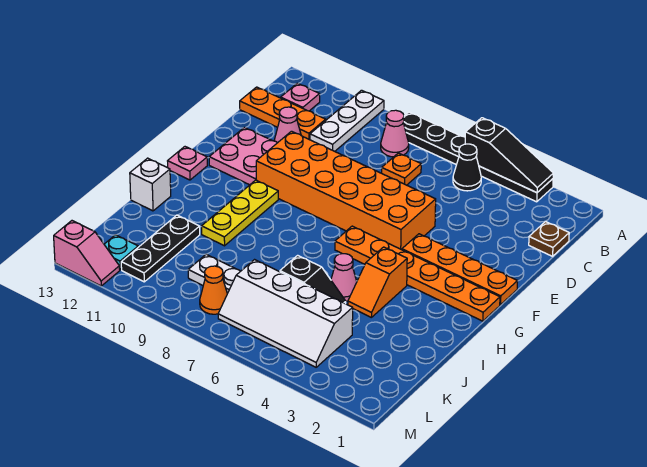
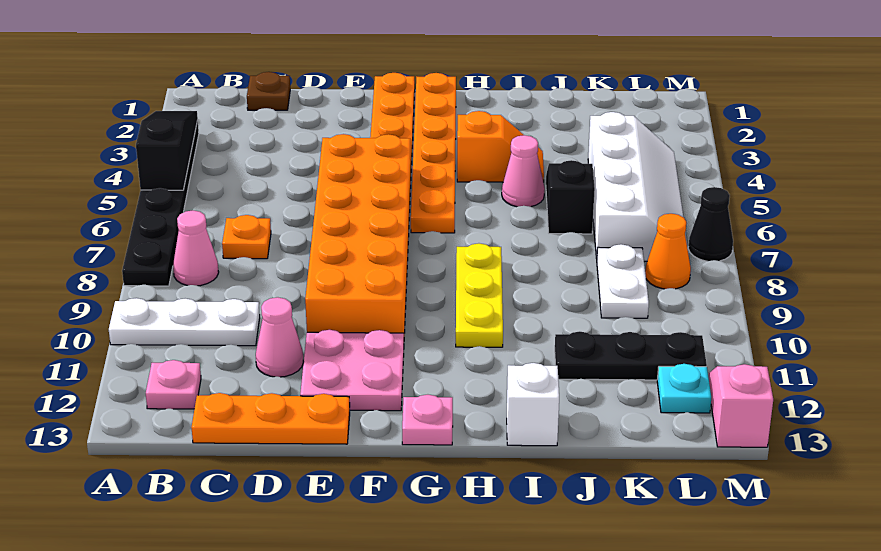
black 1x1 cone [453,144,481,191] -> black 1x1 cone moved to [688,187,733,261]
orange 1x3 plate [240,87,326,140] -> orange 1x3 plate turned to [191,393,350,444]
yellow 1x3 plate [202,180,278,246] -> yellow 1x3 plate turned to [456,243,503,347]

